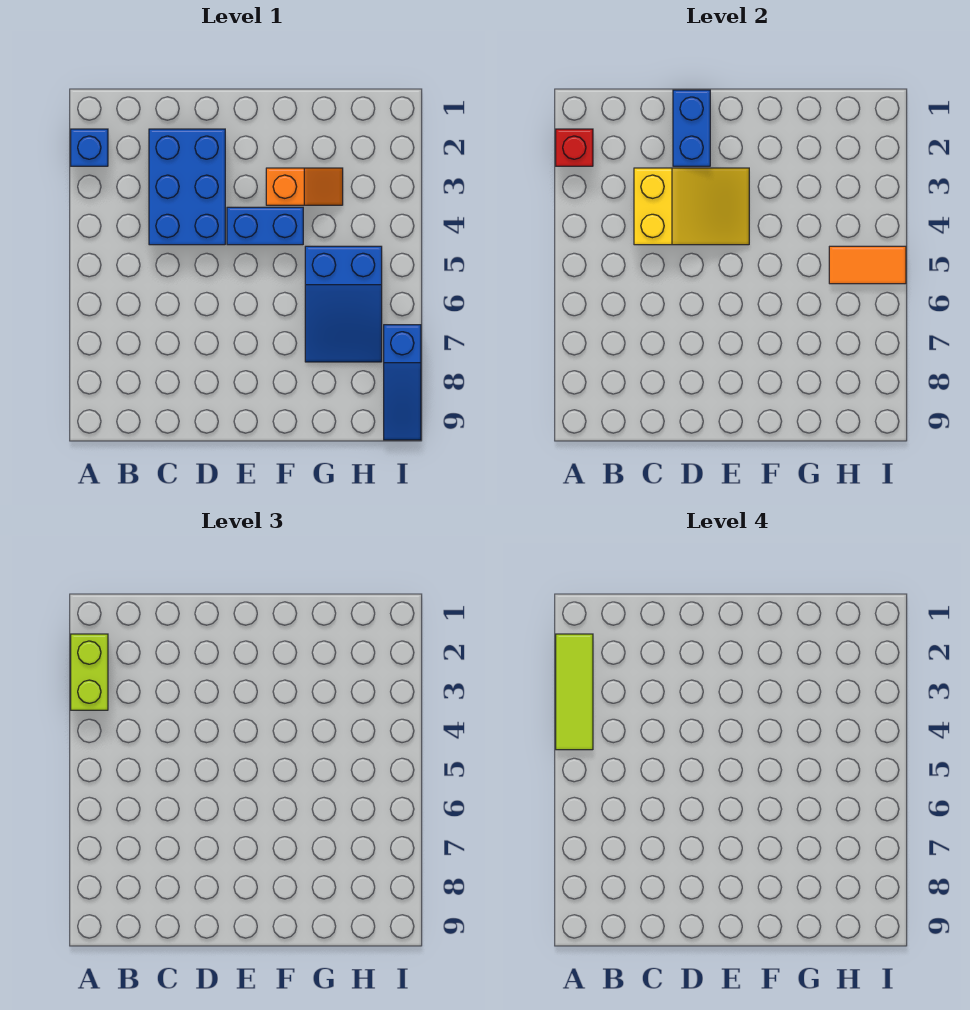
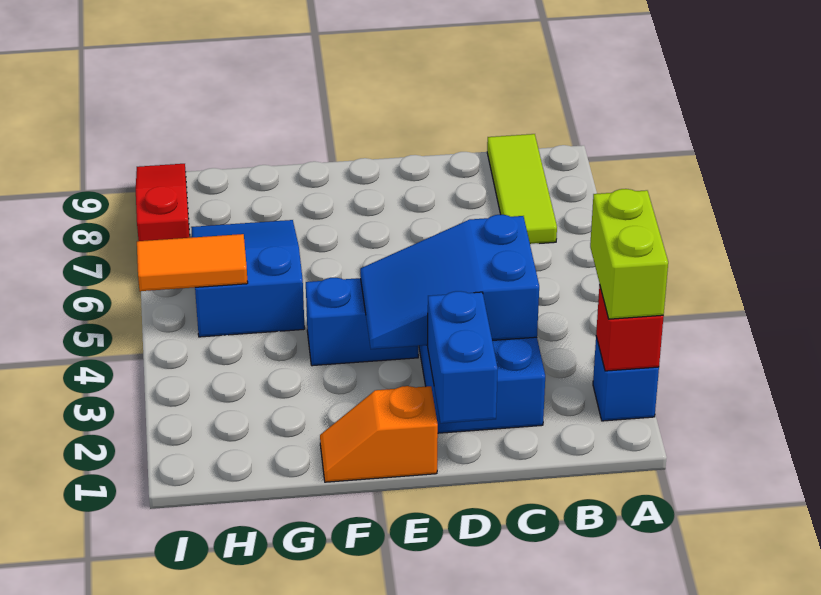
lime 1x3 tile [556,634,593,750] -> lime 1x3 tile moved to [487,134,557,244]
yellow 2x3 slope [634,168,749,245] -> blue 2x3 slope [360,215,539,349]
orange 1x2 slope [266,168,343,205] -> orange 1x2 slope moved to [320,386,438,482]
blue 1x3 slope [384,325,421,440] -> red 1x3 slope [136,164,190,241]

